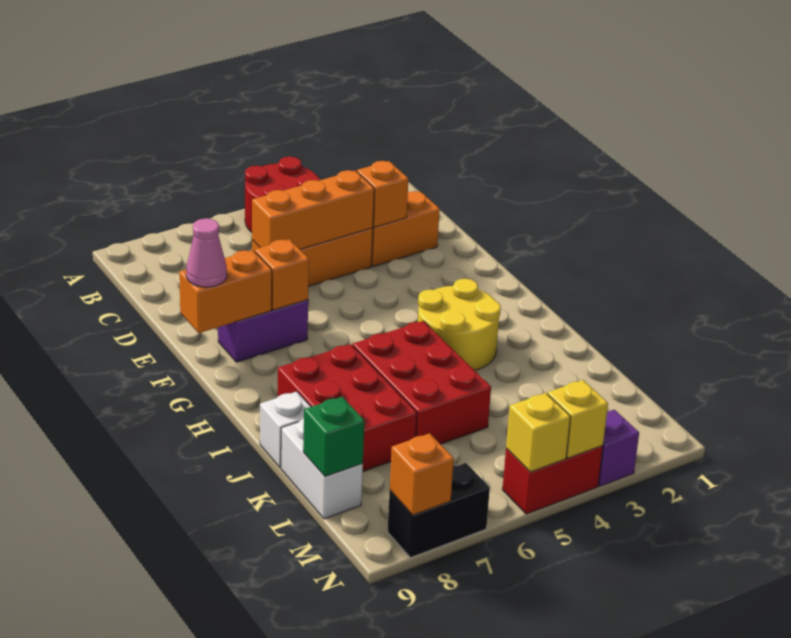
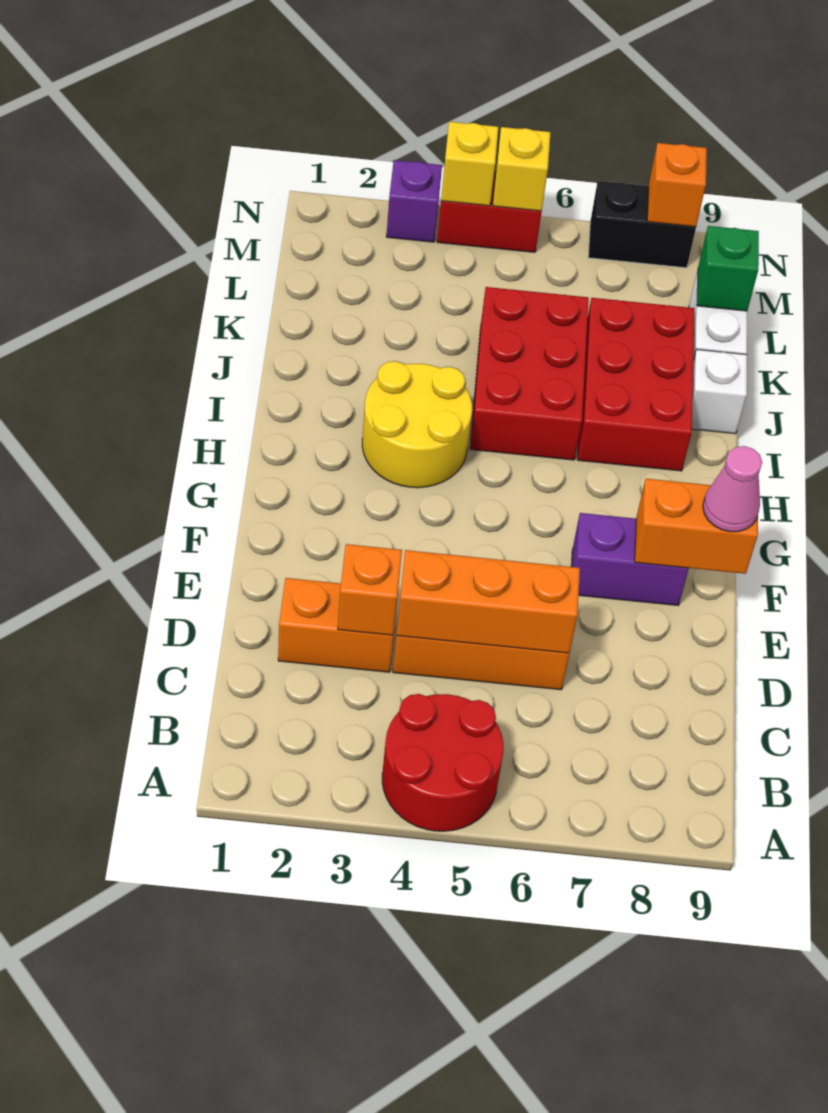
orange 1x1 brick [255,239,309,310] -> none

